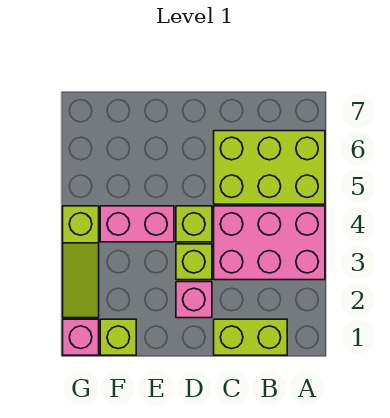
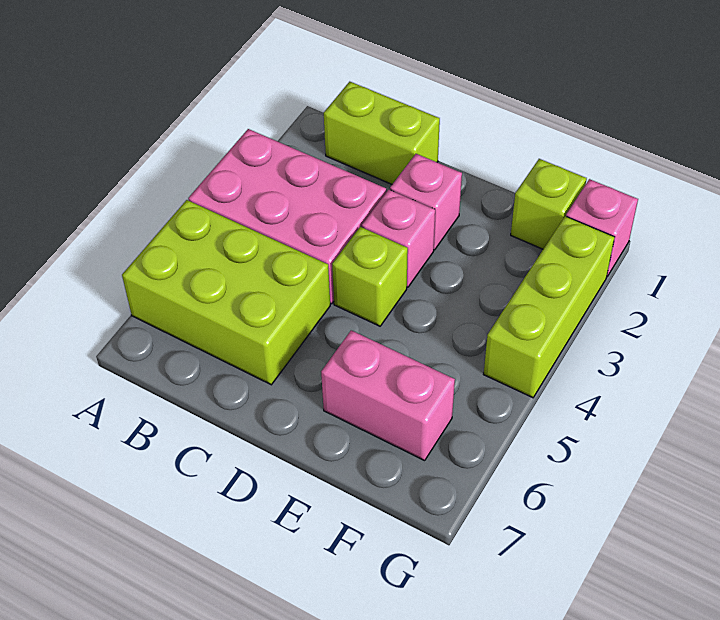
lime 1x1 brick [176,244,212,280] -> pink 1x1 brick [362,190,435,287]
pink 1x2 brick [100,206,174,242] -> pink 1x2 brick moved to [321,330,455,461]
lime 1x3 slope [63,206,99,318] -> lime 1x3 brick [484,216,615,398]

